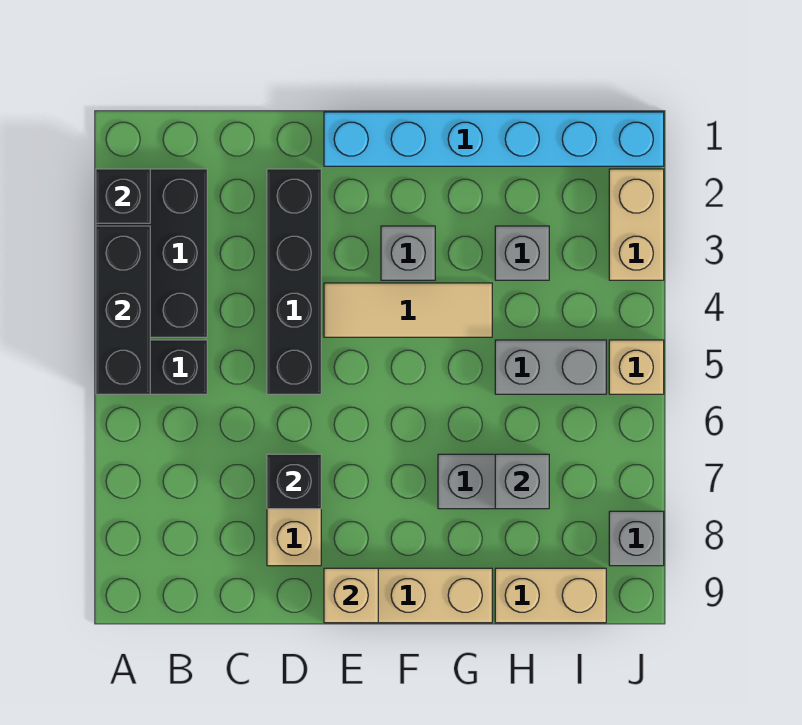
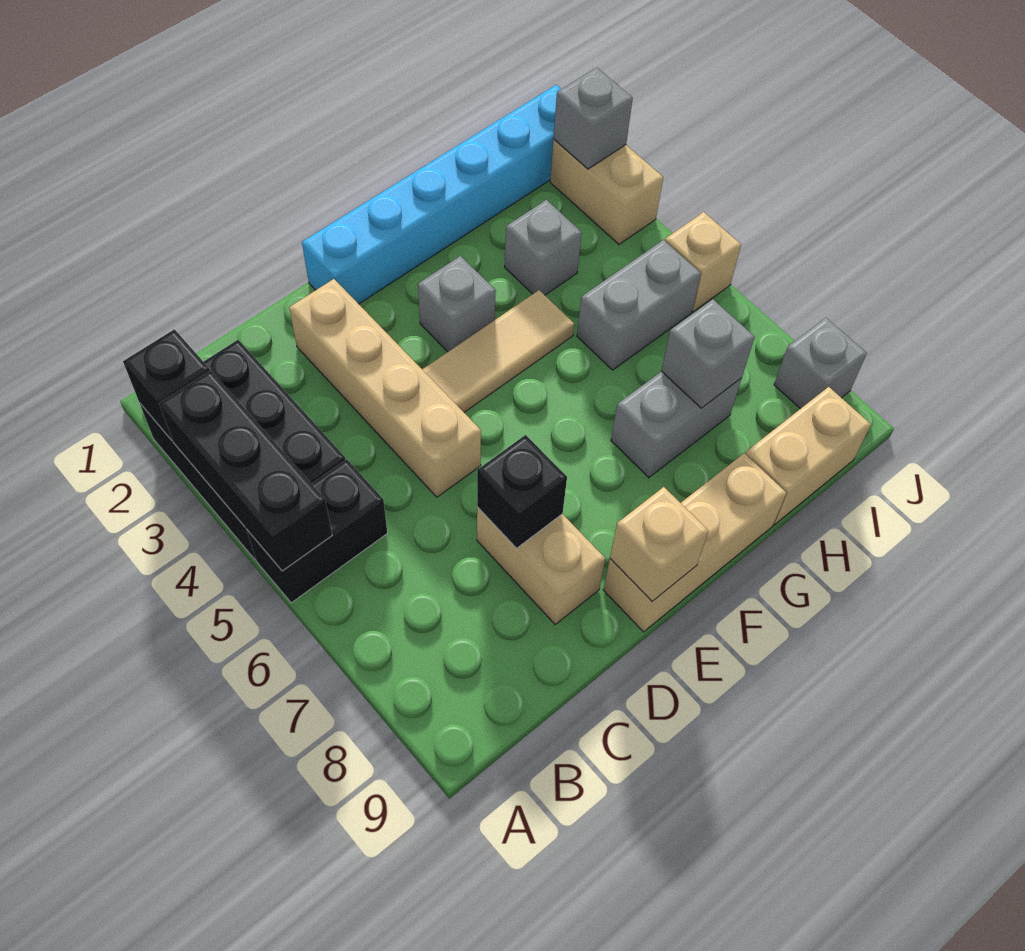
black 1x4 brick [267,169,321,394] -> tan 1x4 brick [289,279,481,497]
none -> grey 1x1 brick [553,67,633,169]

